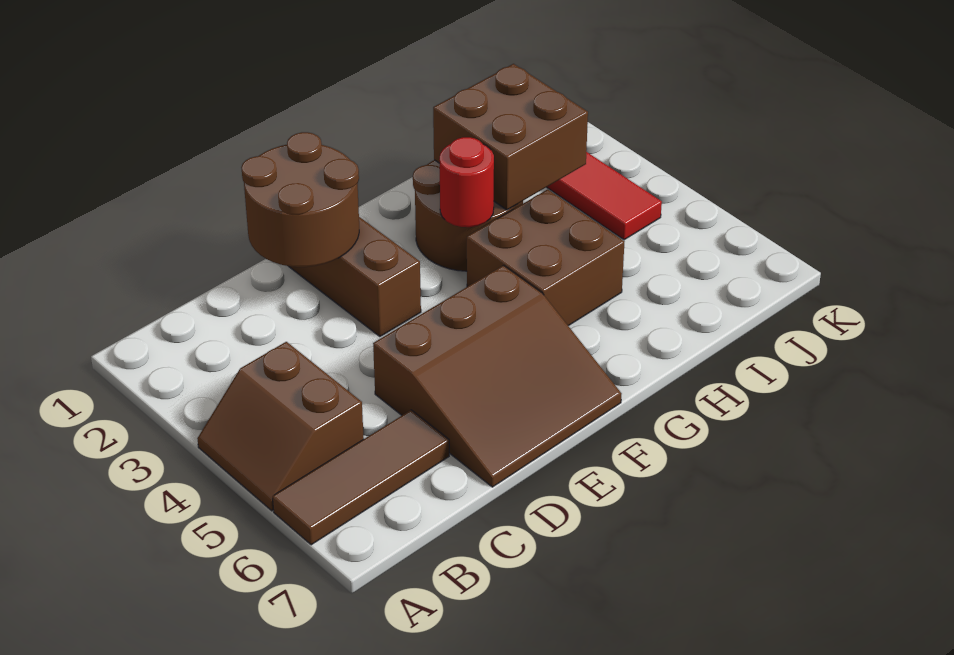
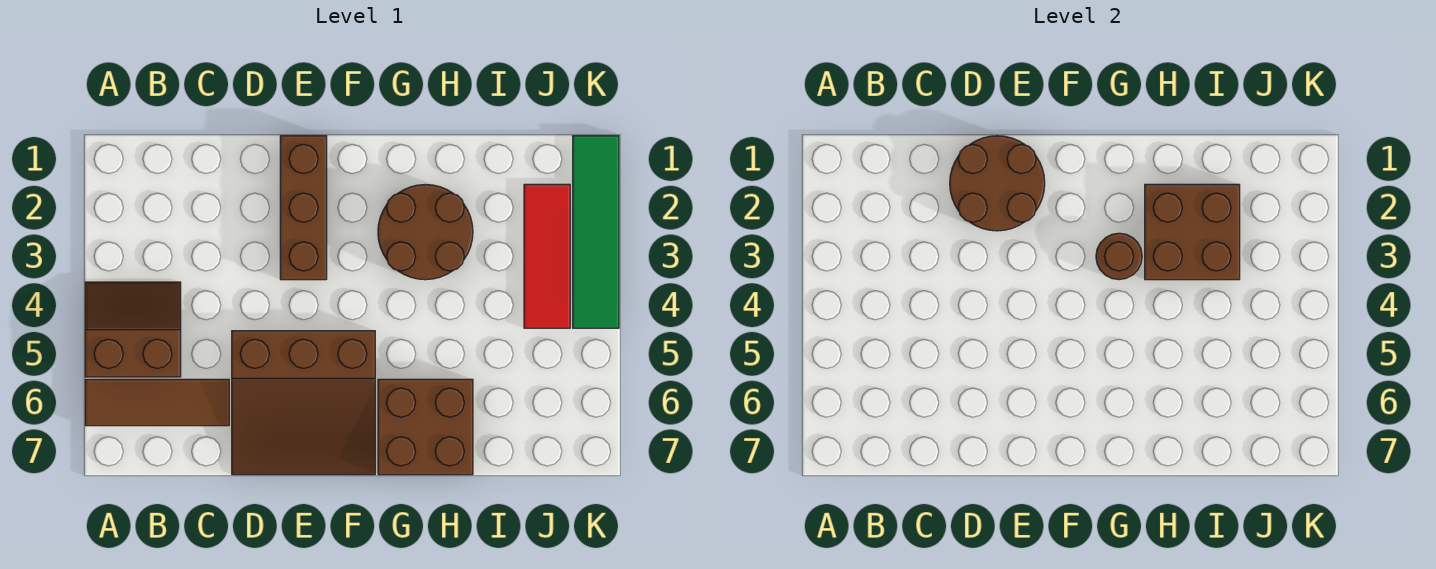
brown 2x2 slope [197,342,364,511] -> brown 2x2 slope turned to [85,282,181,377]
red 1x1 round brick [439,137,494,227] -> brown 1x1 round brick [1096,233,1142,280]
brown 2x2 brick [467,189,624,326] -> brown 2x2 brick moved to [378,379,473,475]
none -> green 1x4 tile [573,136,619,328]

